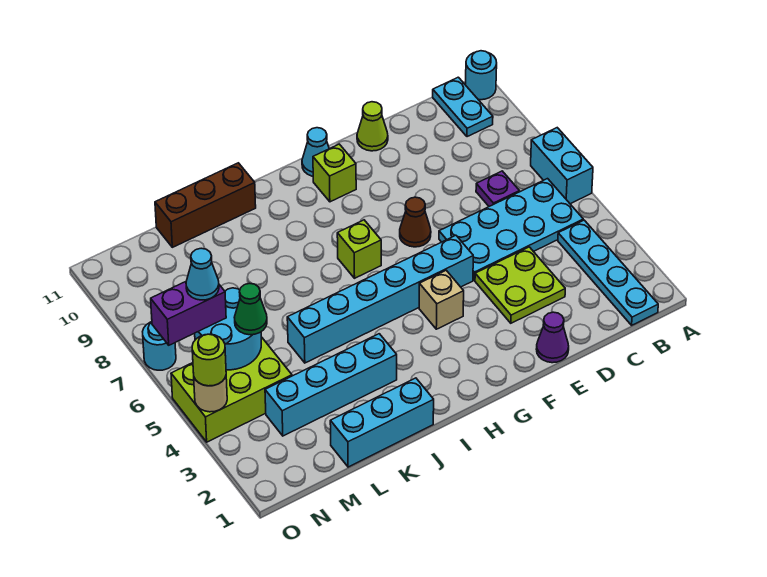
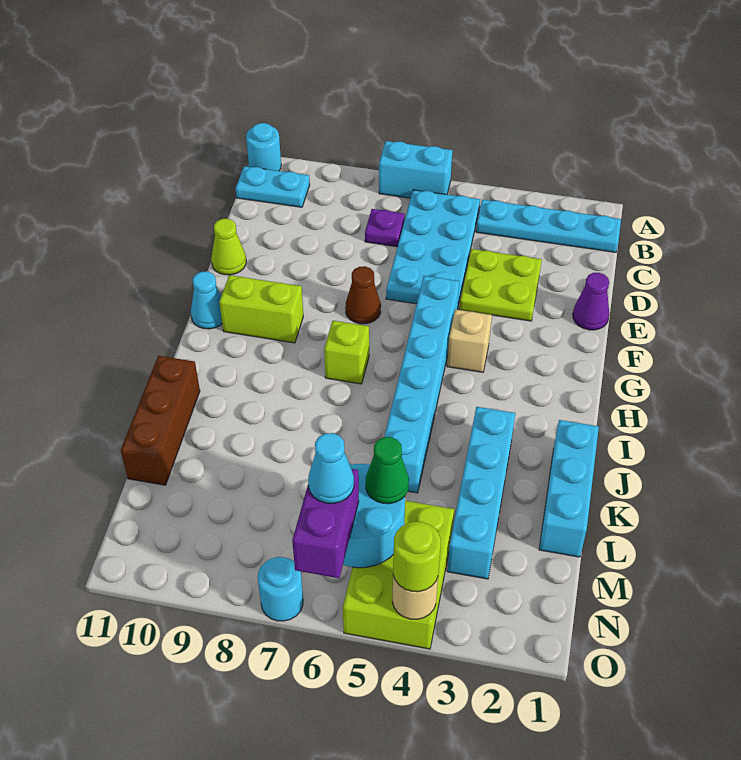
lime 1x1 brick [313,144,356,202] -> lime 1x2 brick [219,275,303,343]

